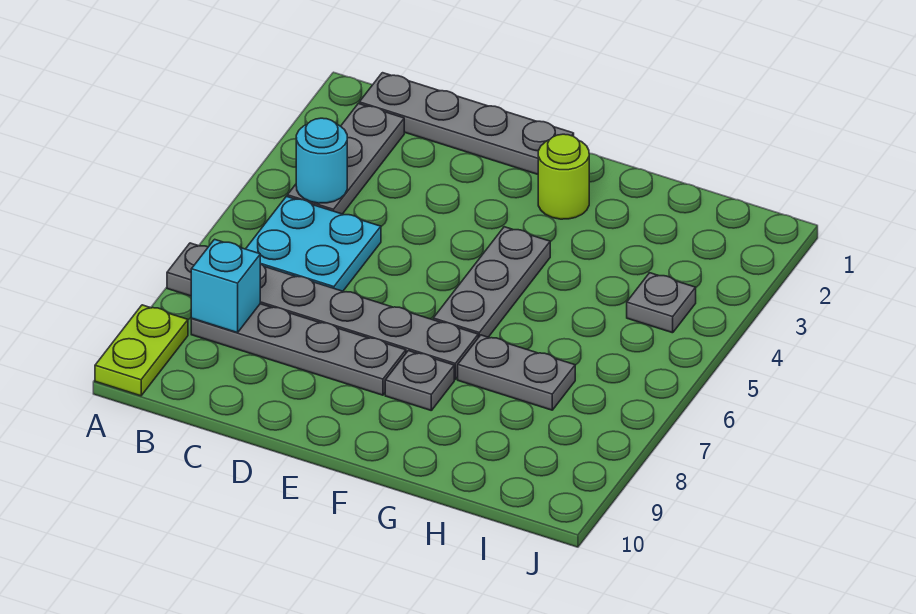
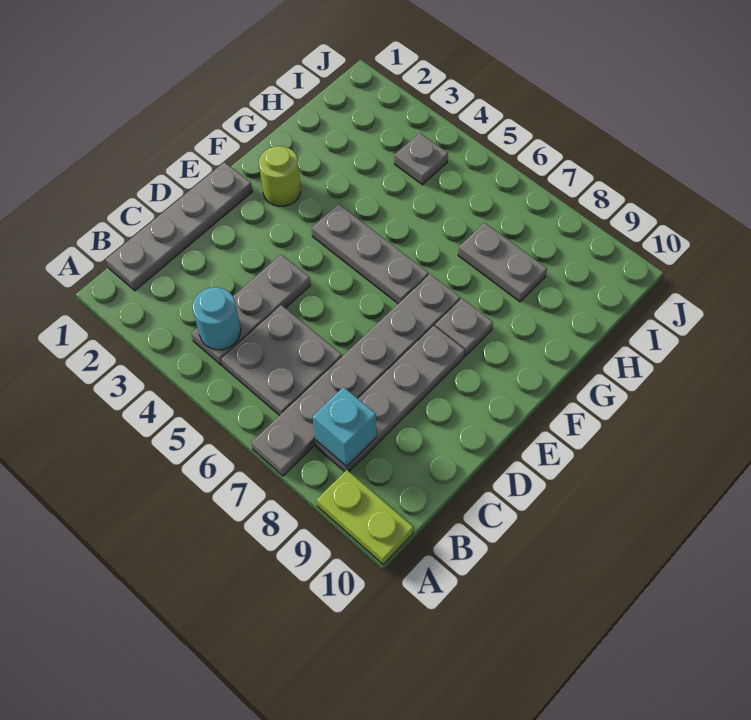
grey 1x3 plate [287,104,404,214] -> grey 1x3 plate turned to [191,255,310,365]
cyan 2x2 plate [246,196,381,291] -> grey 2x2 plate [221,305,342,415]
grey 1x2 plate [458,335,575,410] -> grey 1x2 plate turned to [458,223,547,302]

